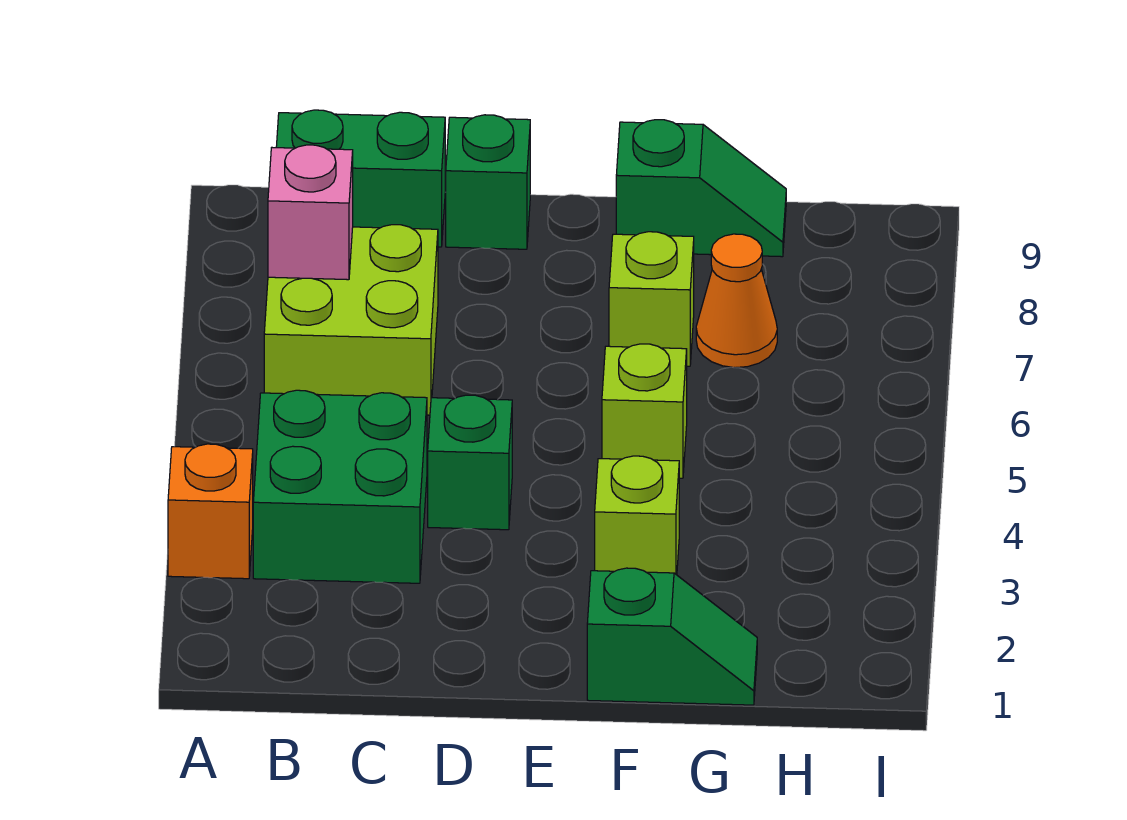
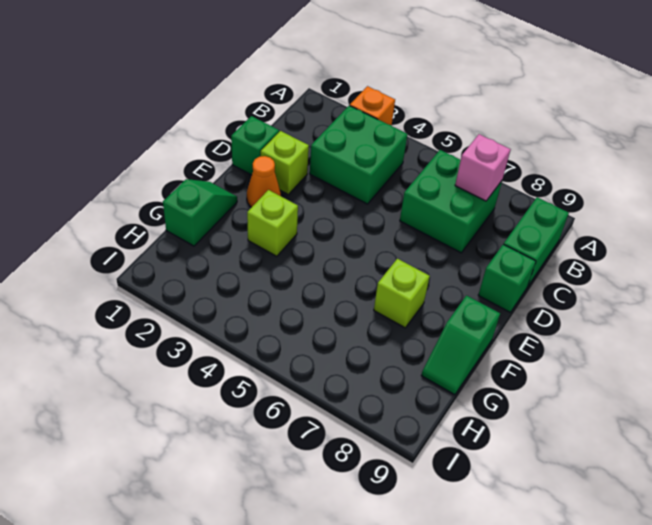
lime 2x2 brick [264,225,438,415] -> green 2x2 brick [400,150,502,253]
green 1x1 brick [428,395,512,530] -> green 1x1 brick moved to [231,116,279,175]
green 1x2 slope [587,568,757,705] -> green 1x2 slope turned to [163,179,237,246]
lime 1x1 brick [602,344,687,478] -> lime 1x1 brick moved to [261,131,309,194]
orange 1x1 cone [696,234,777,368] -> orange 1x1 cone moved to [247,156,281,207]

